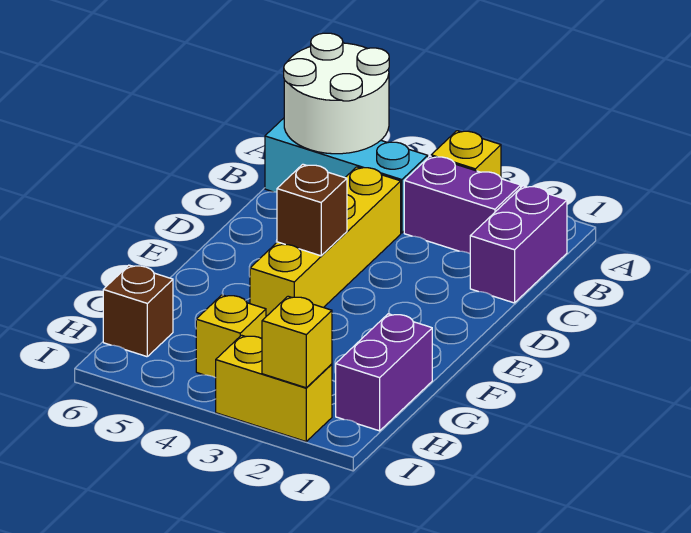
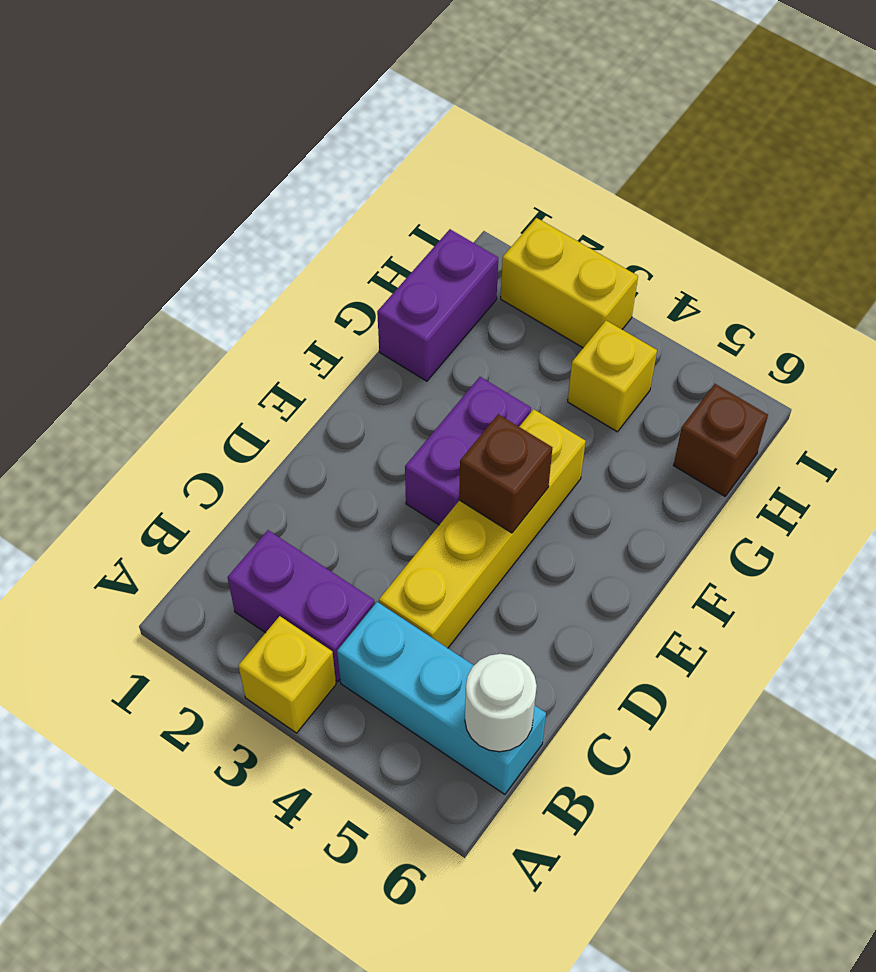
white 2x2 round brick [284,33,389,154] -> white 1x1 round brick [465,654,537,752]
purple 1x2 brick [470,186,567,303] -> purple 1x2 brick moved to [405,377,531,525]
yellow 1x1 brick [262,296,332,388] -> none

